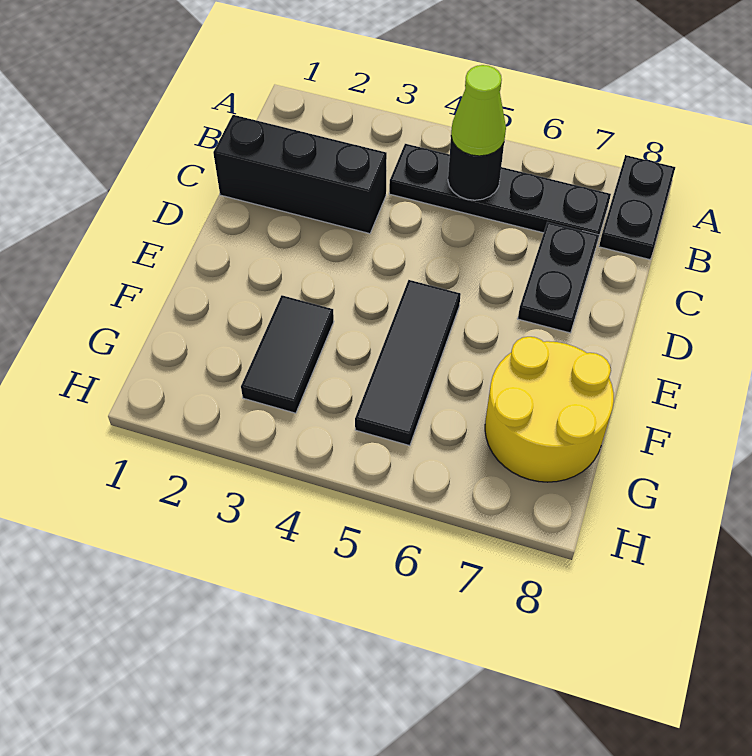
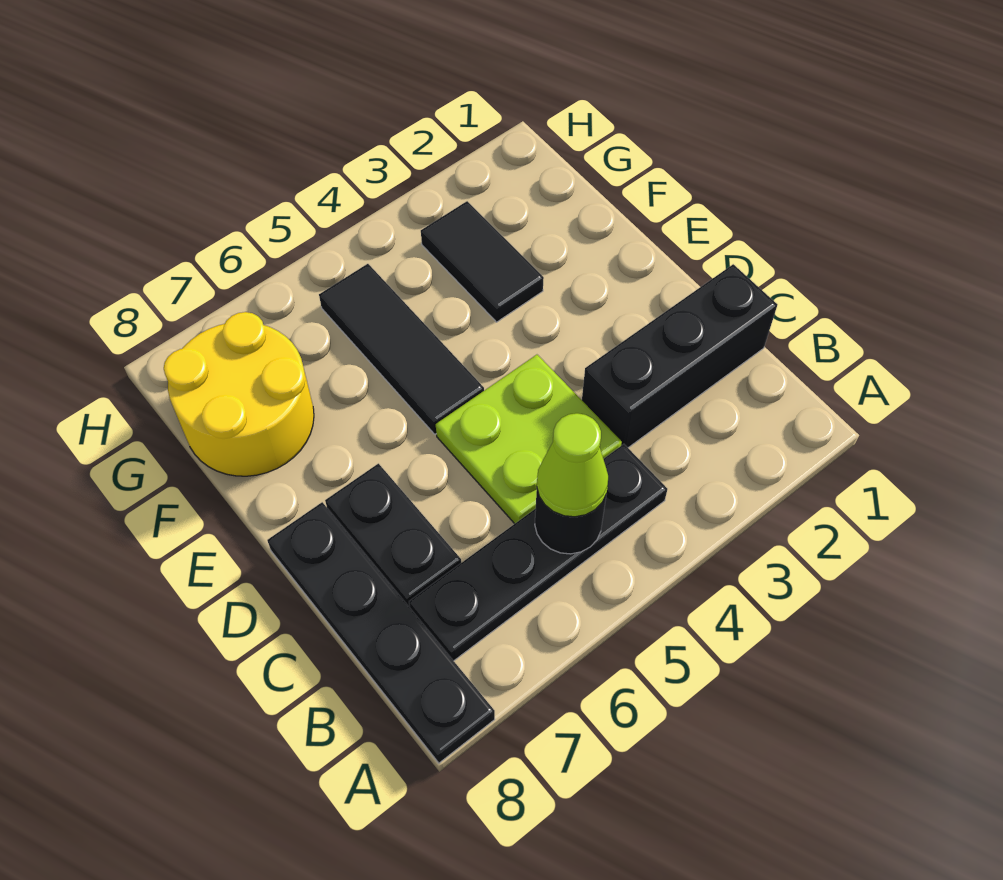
black 1x2 plate [599,155,675,260] -> black 1x4 plate [267,502,495,763]
none -> lime 2x2 plate [436,355,622,524]

